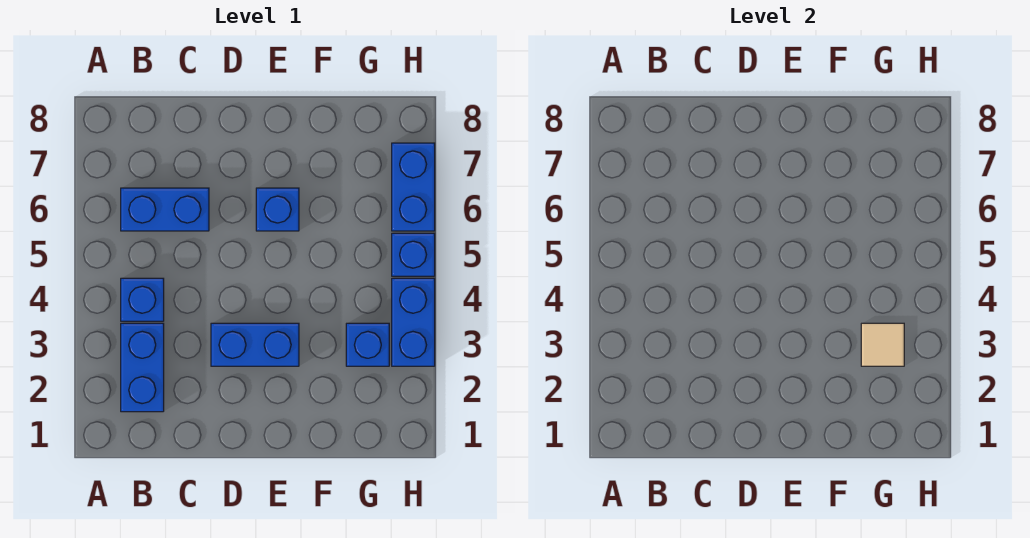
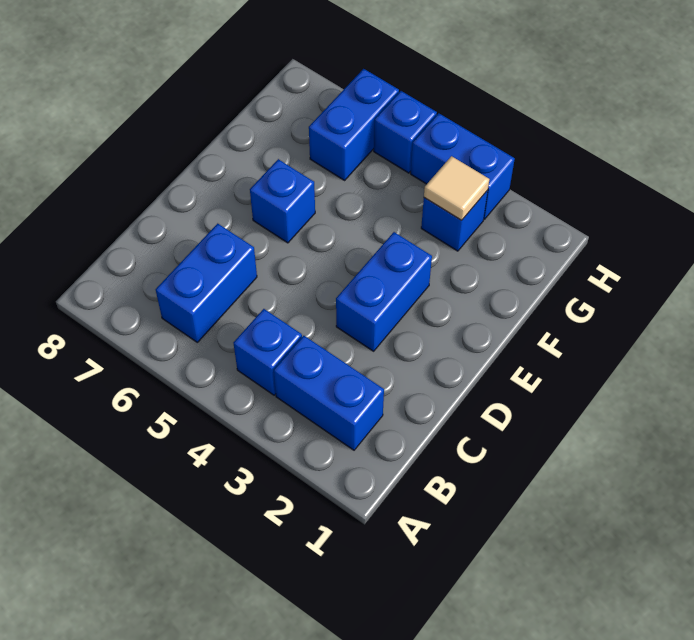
blue 1x2 brick [392,143,435,231] -> blue 1x2 brick turned to [309,69,399,180]

